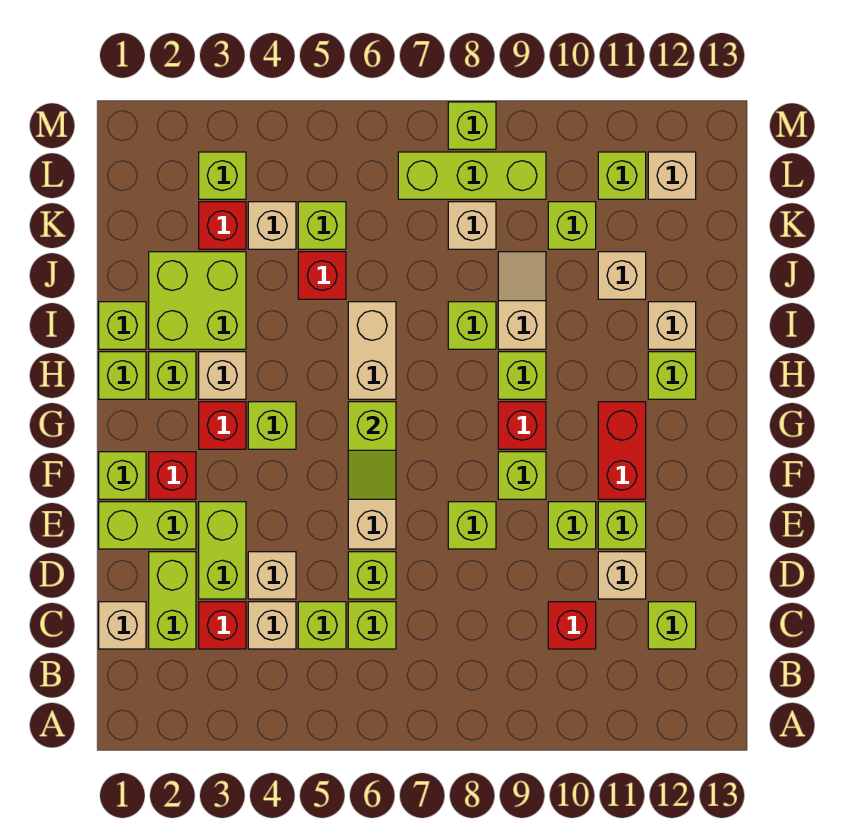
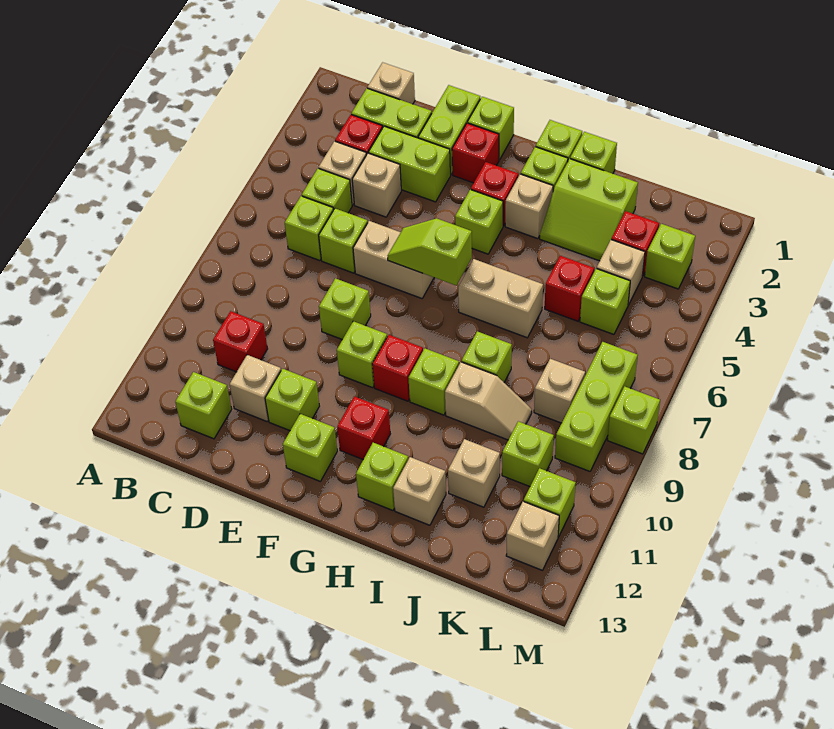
lime 1x1 brick [548,502,596,549] -> lime 1x1 brick moved to [283,414,337,481]
red 1x2 brick [598,402,646,499] -> red 1x1 brick [337,396,390,460]
lime 2x2 brick [149,252,246,349] -> lime 2x2 slope [540,159,638,261]

